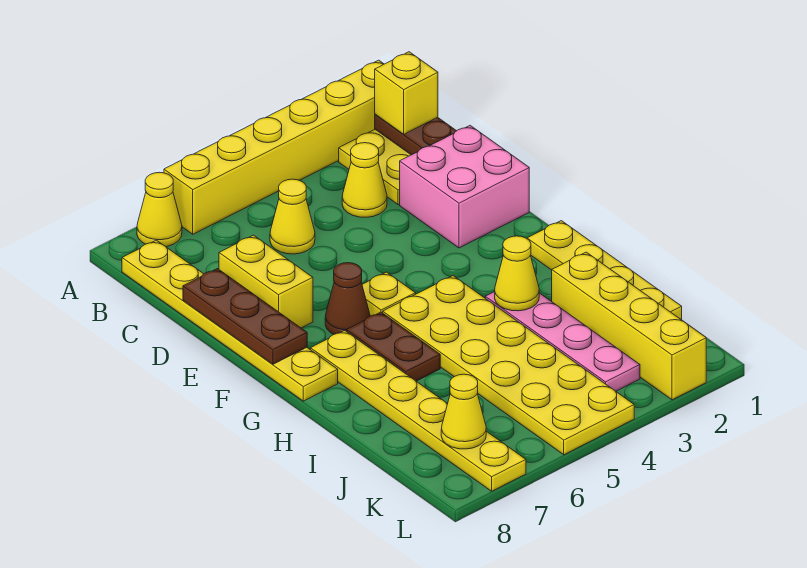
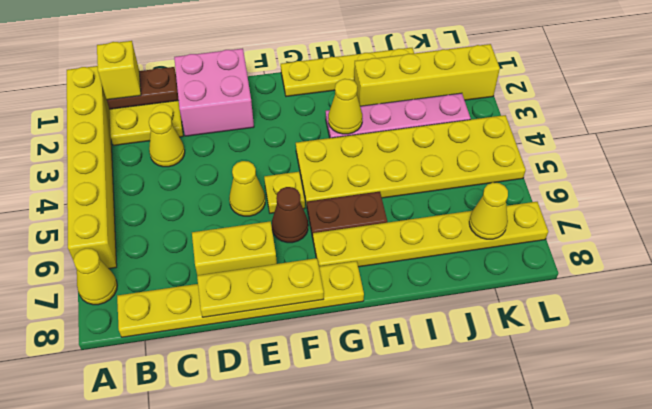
yellow 1x1 cone [270,179,315,254] -> yellow 1x1 cone moved to [229,161,265,216]
brown 1x3 plate [183,269,307,364] -> yellow 1x3 plate [197,258,324,317]

